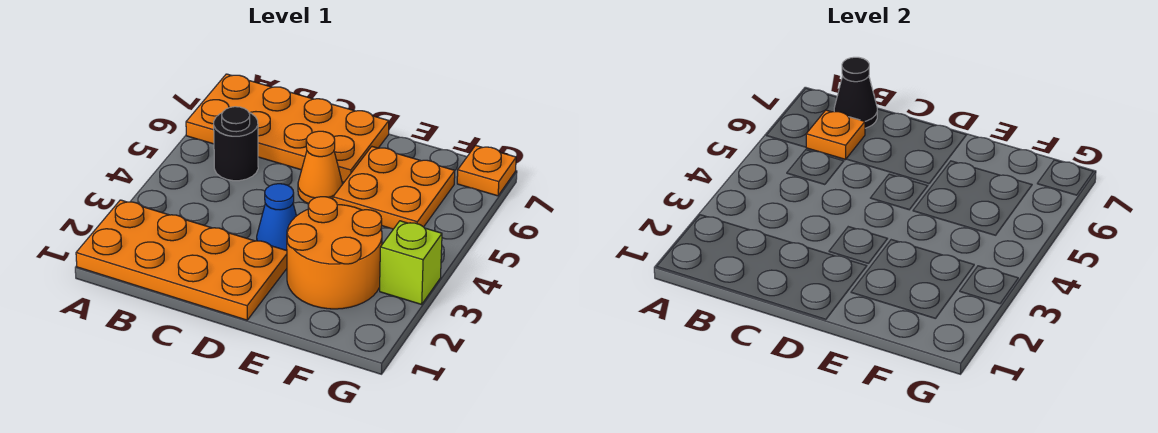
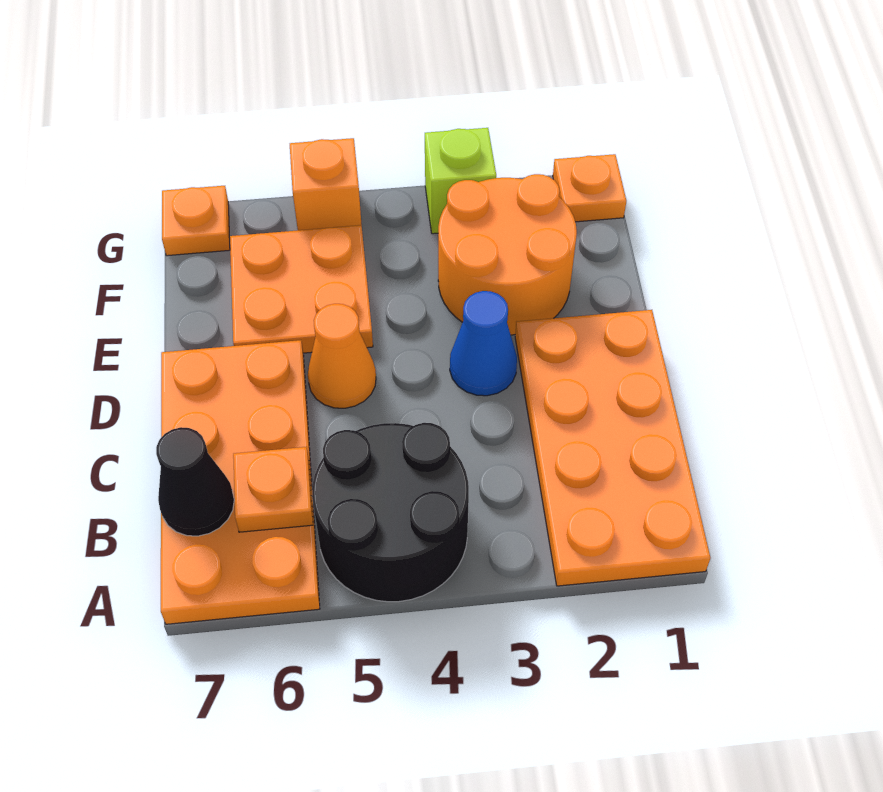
black 1x1 round brick [214,107,258,181] -> black 2x2 round brick [312,423,469,602]
none -> orange 1x1 plate [553,154,626,222]
none -> orange 1x1 brick [290,138,362,230]

